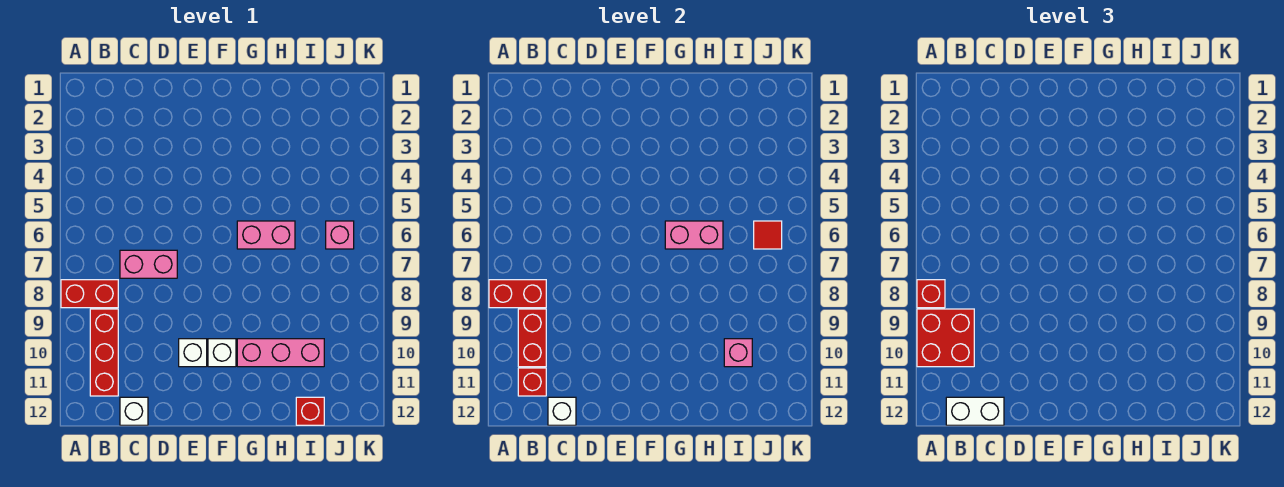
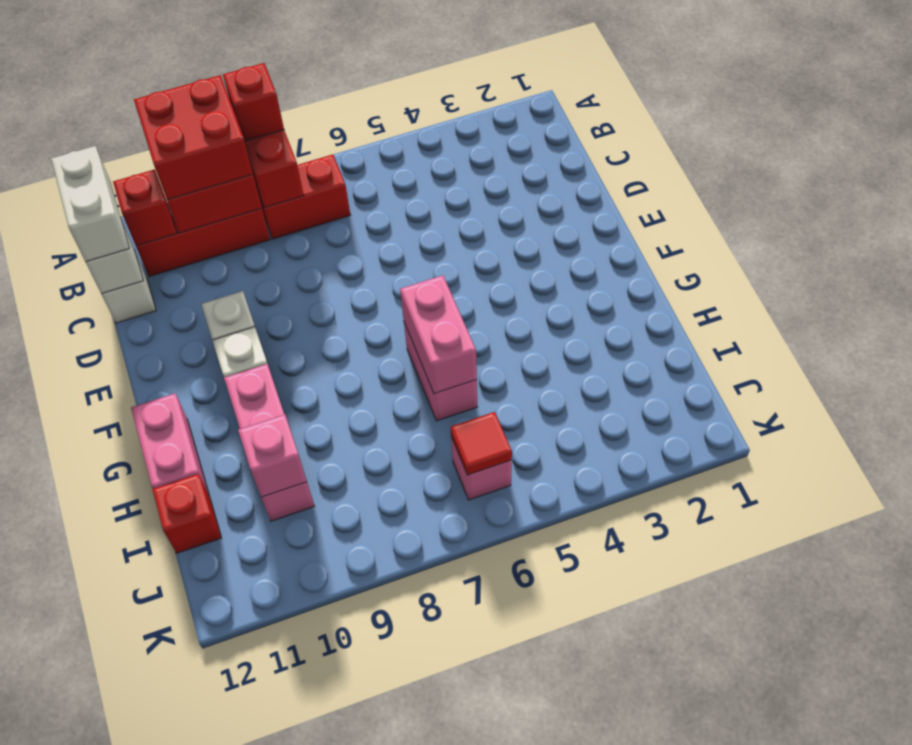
red 1x2 brick [61,280,118,308] -> red 1x2 brick turned to [257,155,350,239]
pink 1x2 brick [120,250,177,278] -> pink 1x2 brick moved to [131,394,209,495]

